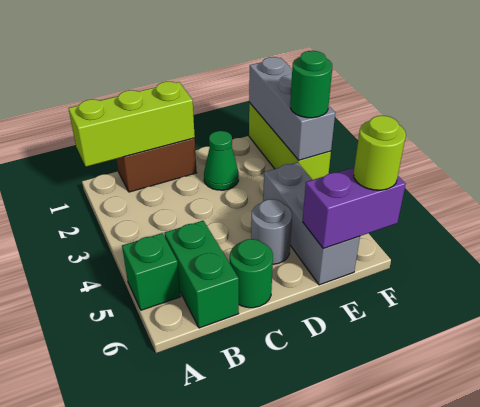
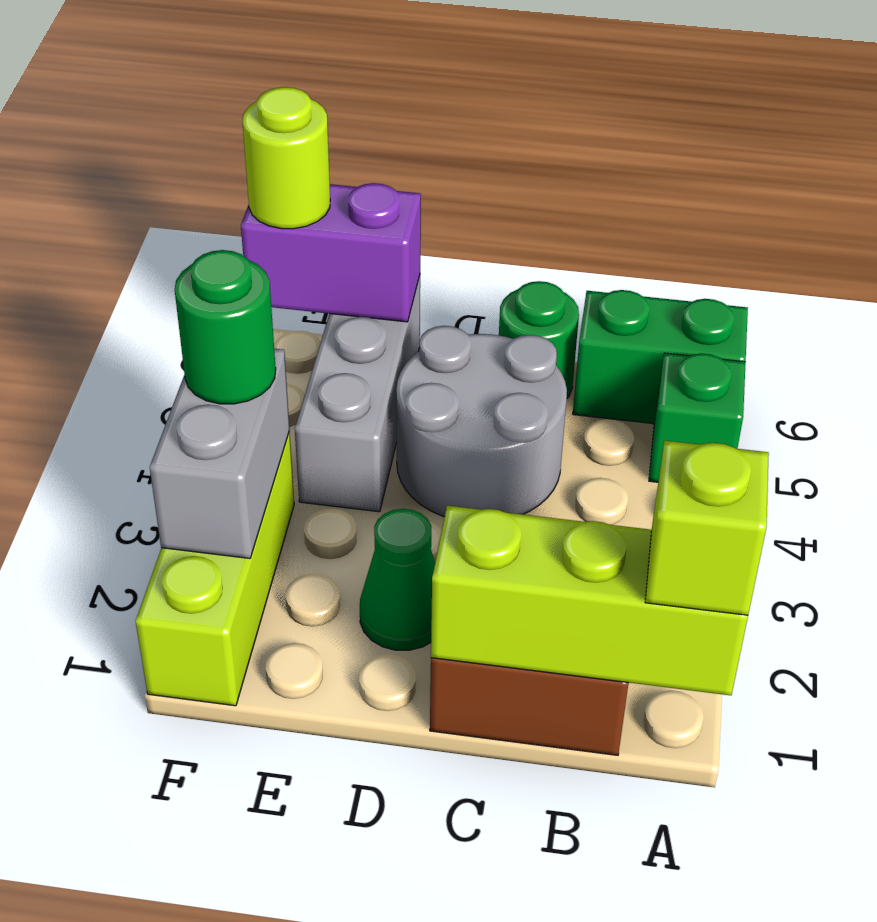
none -> lime 1x1 brick [645,441,769,615]
green 1x2 brick [165,221,239,328] -> green 1x2 brick turned to [573,290,748,424]
grey 1x1 round brick [251,199,292,264] -> grey 2x2 round brick [396,326,567,517]
grey 1x3 brick [249,57,335,160] -> grey 1x2 brick [150,349,290,558]

